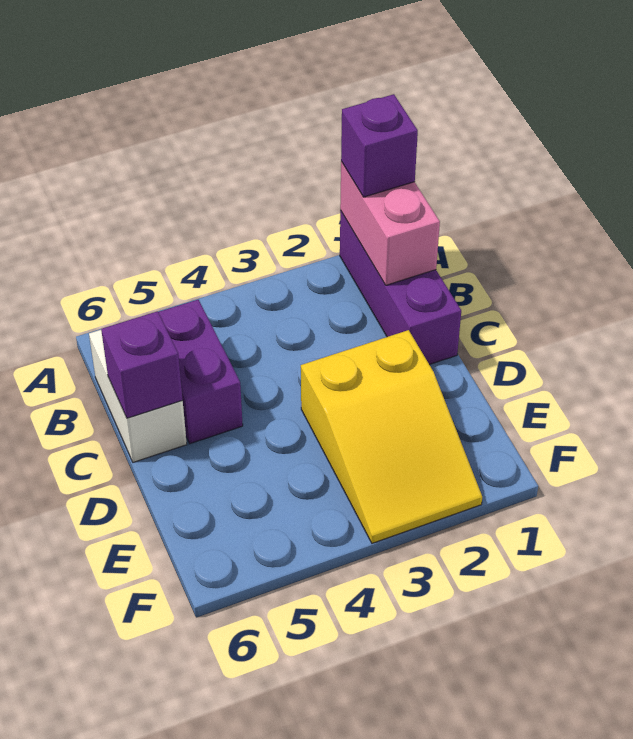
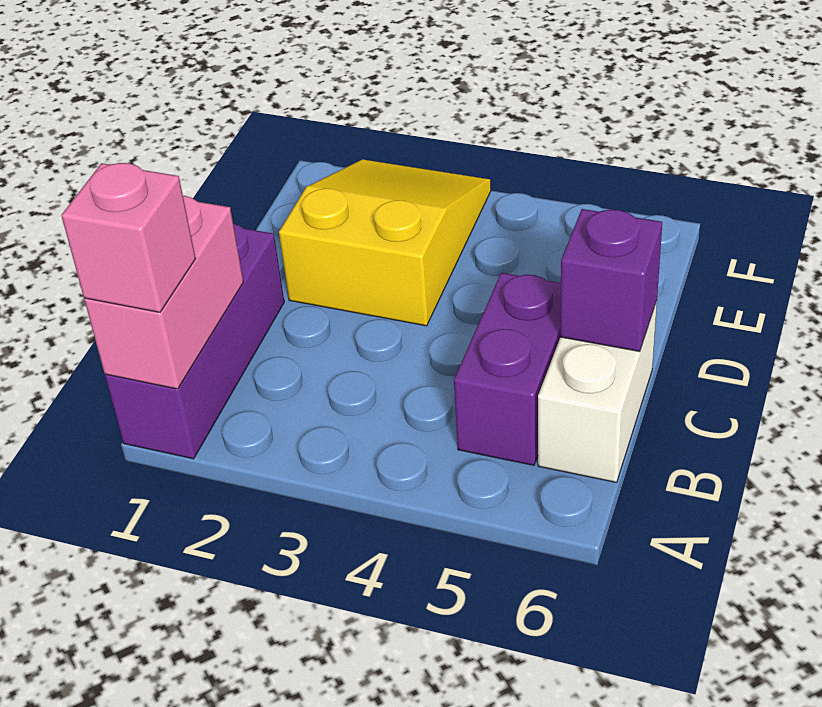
purple 1x1 brick [341,94,418,197] -> pink 1x1 brick [61,163,196,312]

